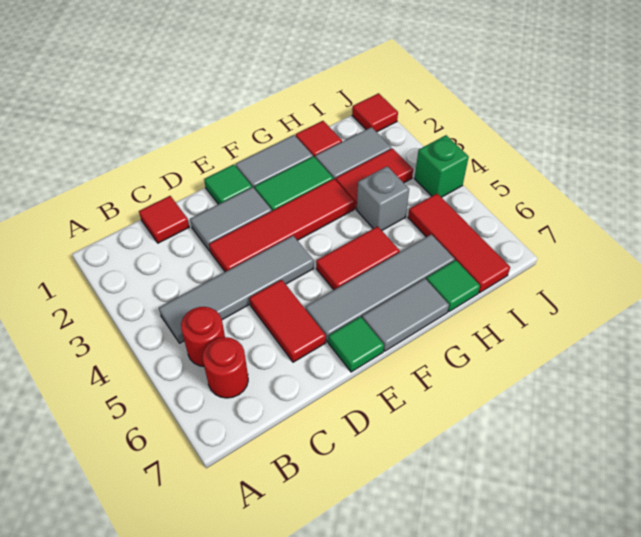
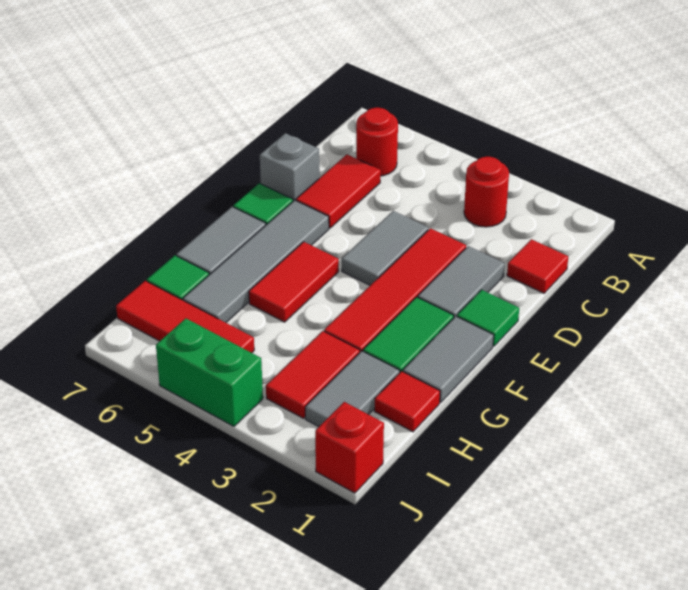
grey 1x4 tile [159,236,314,343] -> grey 1x2 tile [342,211,428,285]
red 1x1 round brick [181,307,225,367] -> red 1x1 round brick moved to [464,157,509,227]
red 1x2 tile [250,280,326,362] -> red 1x2 tile turned to [296,154,381,228]
grey 1x1 brick [357,166,409,230] -> grey 1x1 brick moved to [260,133,319,201]
red 1x1 tile [352,93,398,132] -> red 1x1 brick [315,402,384,493]
green 1x1 brick [415,135,469,197] -> green 1x2 brick [156,318,263,426]

